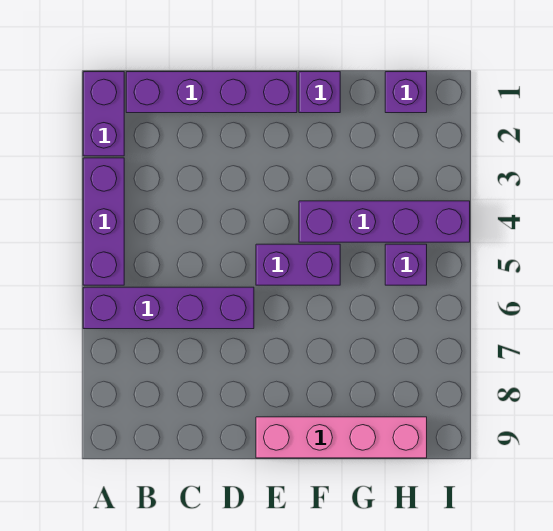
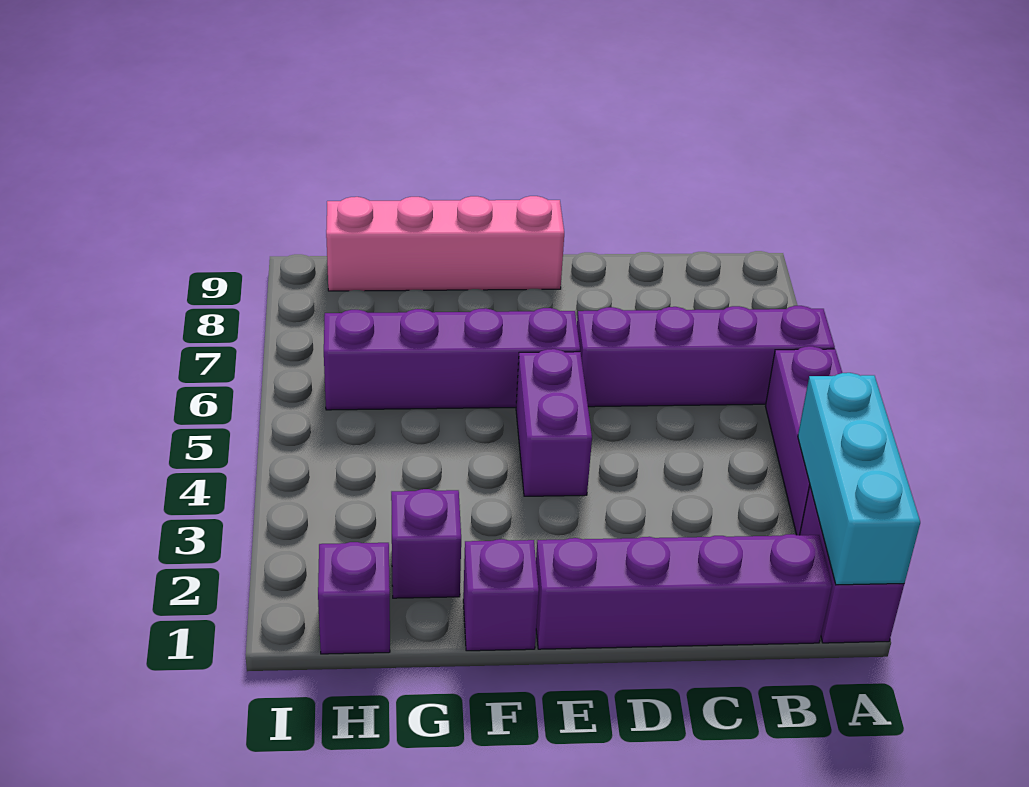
none -> cyan 1x3 brick [798,373,920,585]
purple 1x2 brick [256,244,340,285] -> purple 1x2 brick turned to [516,349,592,496]
purple 1x4 brick [299,201,470,242] -> purple 1x4 brick moved to [324,308,580,410]
purple 1x1 brick [385,244,427,285] -> purple 1x1 brick moved to [391,489,461,598]

